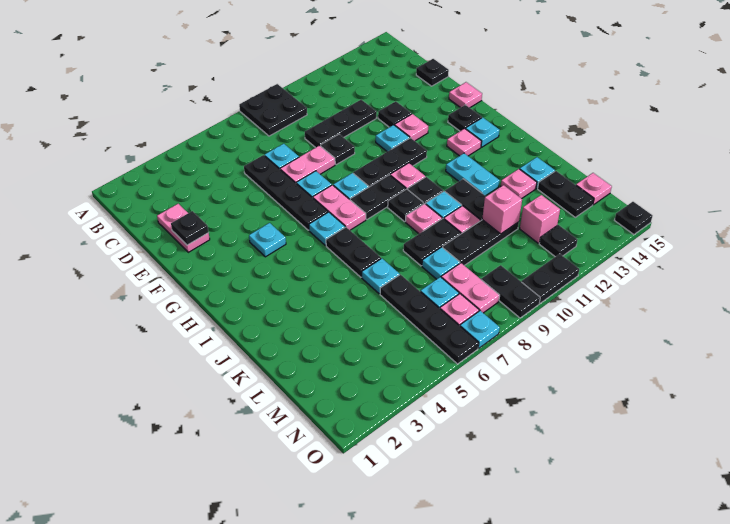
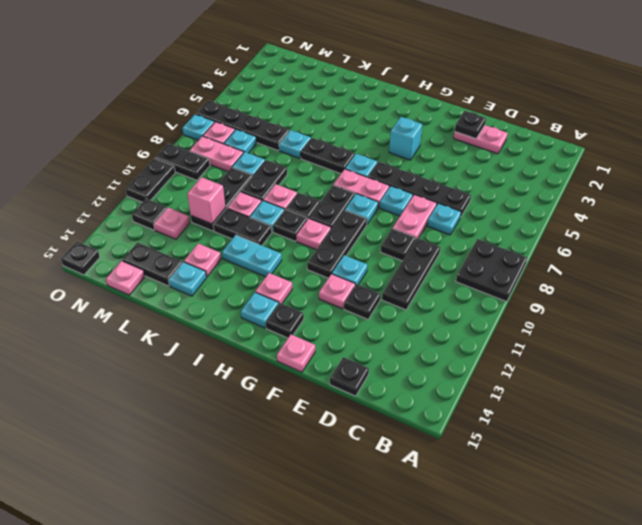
cyan 1x1 plate [249,223,286,257] -> cyan 1x1 brick [389,117,422,160]
pink 1x1 brick [520,195,560,243] -> pink 1x1 plate [154,208,190,239]

